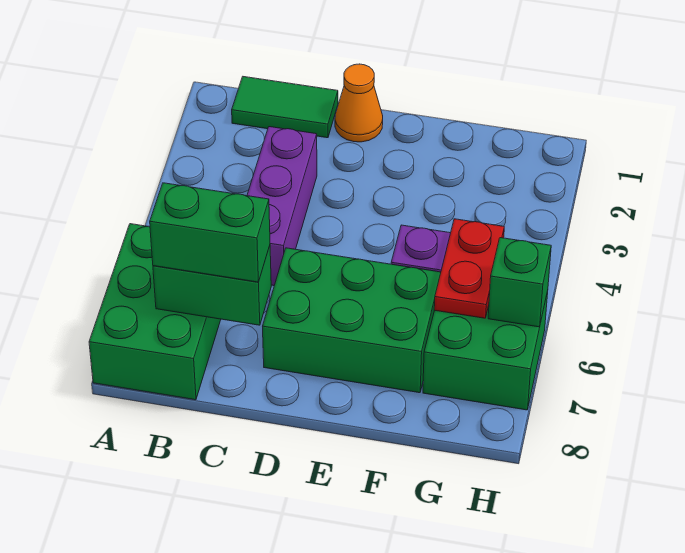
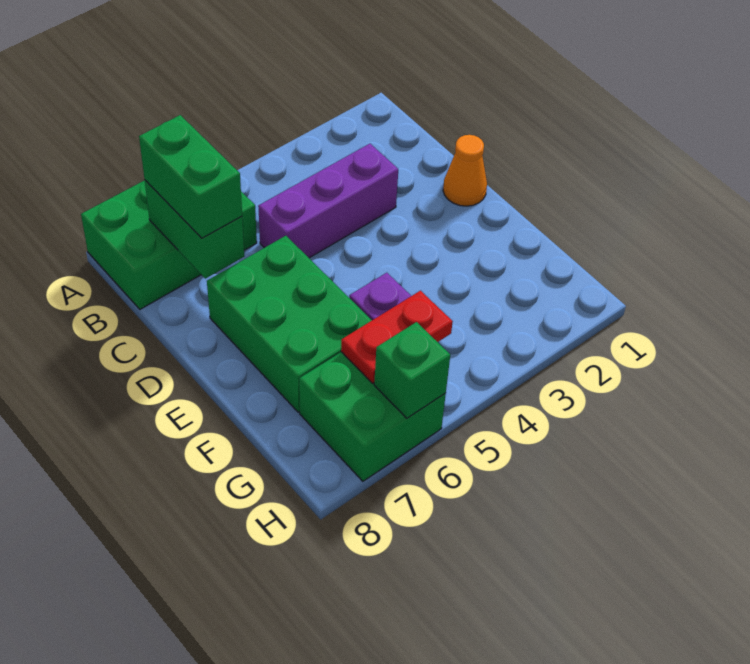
green 1x2 tile [232,77,338,138] -> none

